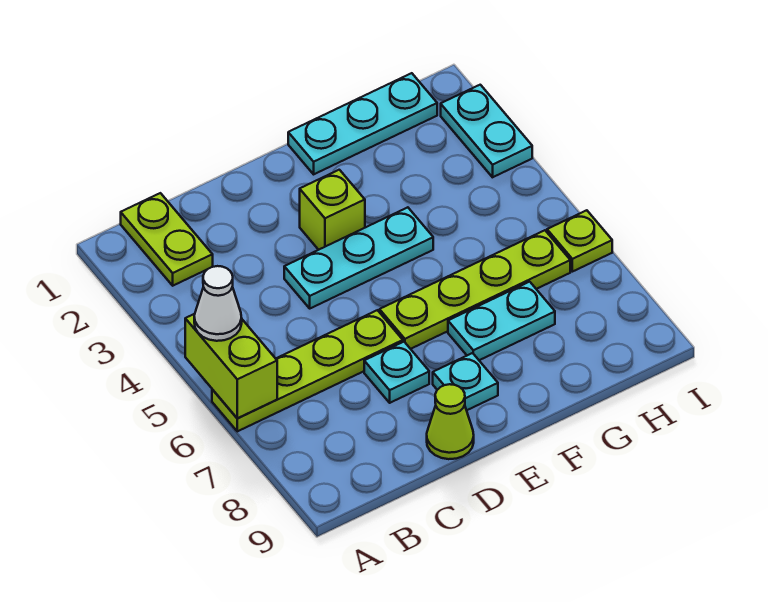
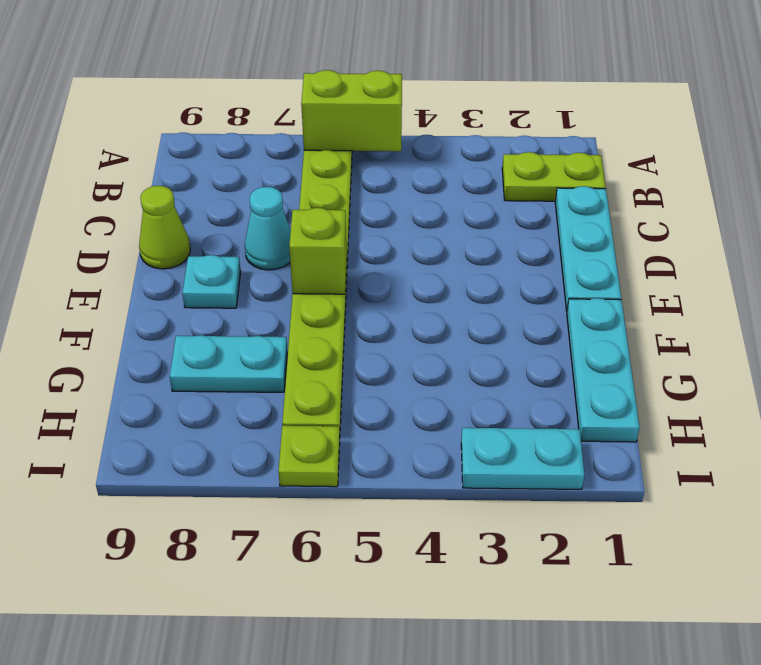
white 1x1 cone [194,266,242,341] -> none
cyan 1x3 plate [284,207,433,308] -> cyan 1x3 plate moved to [555,186,621,311]
cyan 1x1 plate [364,342,429,403] -> cyan 1x1 cone [245,187,291,270]
lime 1x1 brick [300,170,365,250] -> lime 1x1 brick moved to [289,208,347,294]
cyan 1x2 plate [448,282,555,360] -> cyan 1x2 plate turned to [170,335,287,392]

